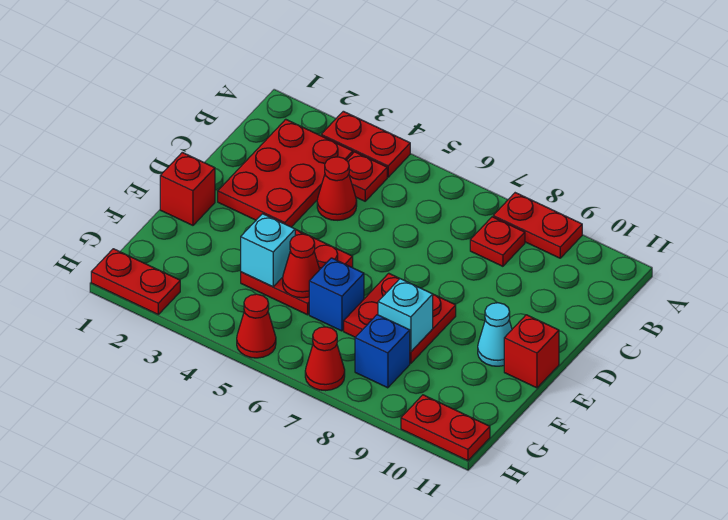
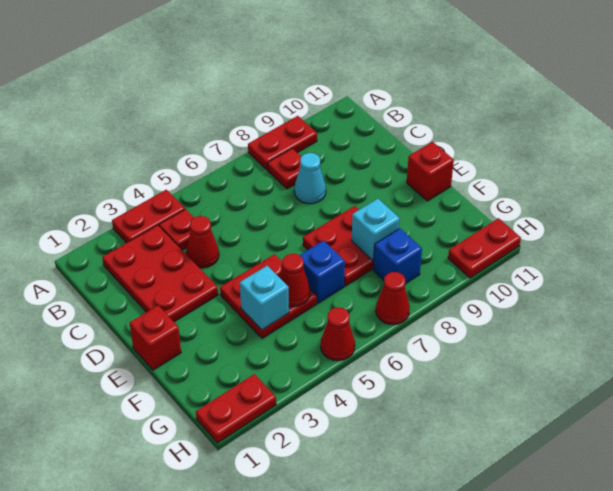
cyan 1x1 cone [478,303,512,366] -> cyan 1x1 cone moved to [294,153,326,204]

